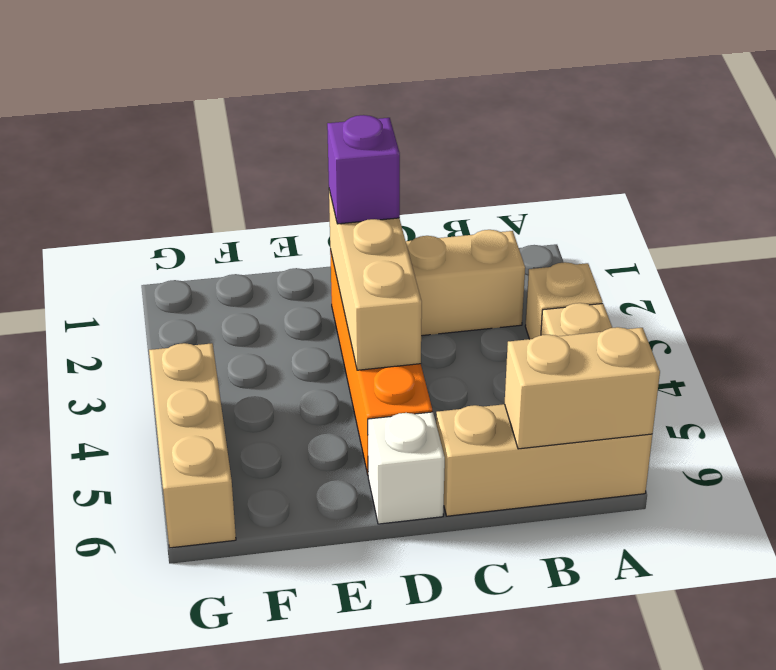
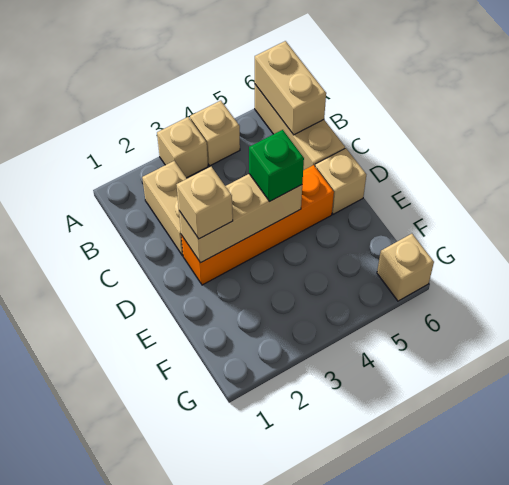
purple 1x1 brick [327,115,400,224] -> tan 1x1 brick [177,167,233,239]
none -> green 1x1 brick [249,130,304,201]
white 1x1 brick [368,412,445,524] -> tan 1x1 brick [315,148,366,214]
tan 1x3 brick [149,343,236,548] -> tan 1x1 brick [377,234,434,301]

